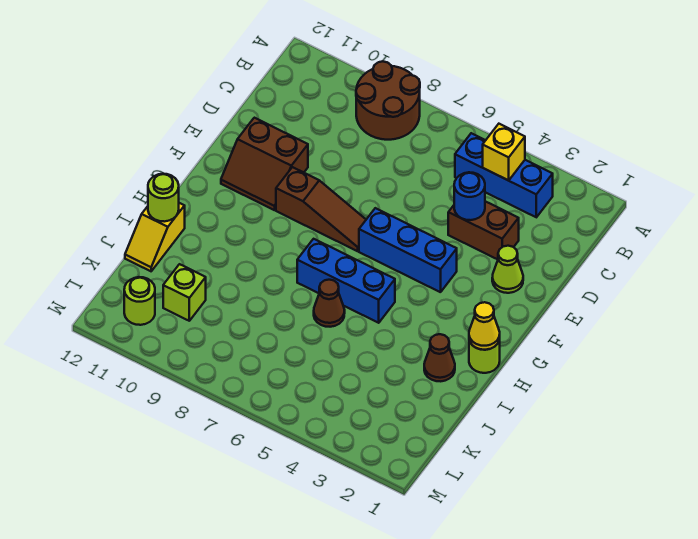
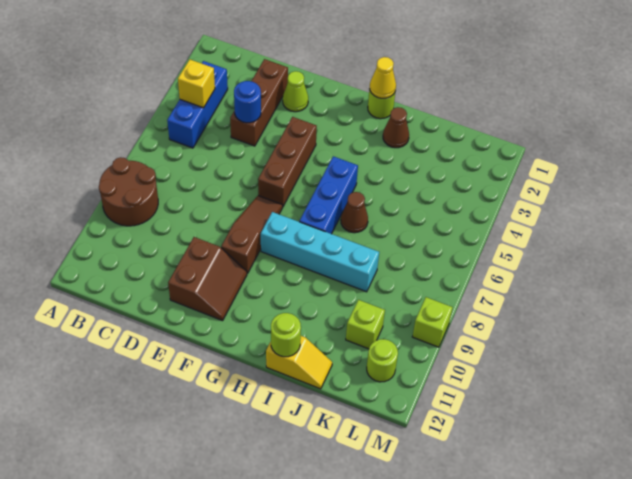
brown 1x2 brick [448,201,519,259] -> brown 1x3 brick [230,59,288,146]
blue 1x3 brick [359,208,457,292] -> brown 1x3 brick [258,117,317,206]
none -> cyan 1x4 brick [261,212,379,292]
none -> lime 1x1 brick [412,297,453,347]

